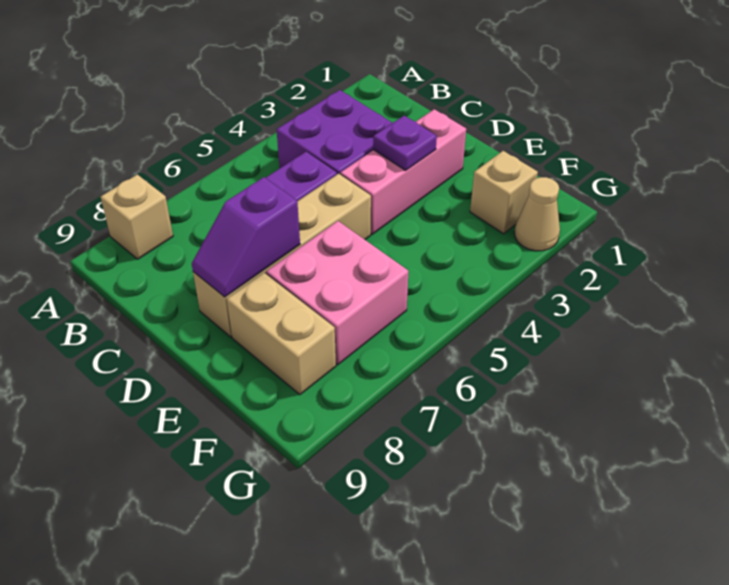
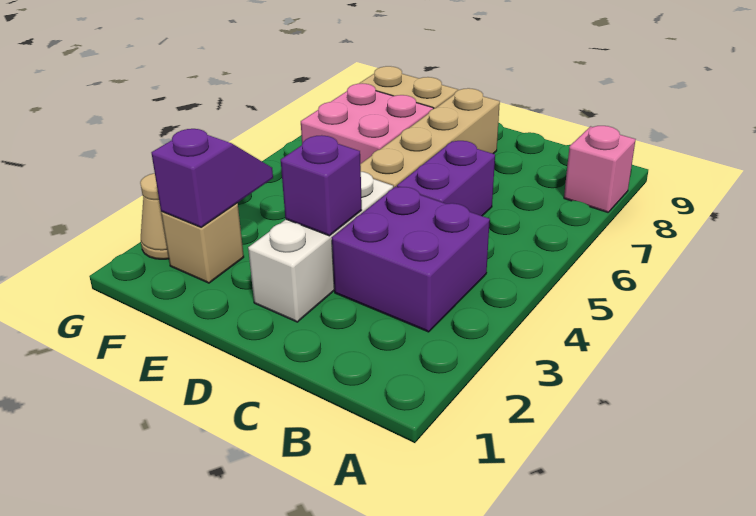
tan 1x1 brick [101,174,173,259] -> pink 1x1 brick [564,126,636,212]
pink 1x3 brick [340,109,466,234] -> white 1x3 brick [248,172,393,322]
purple 1x1 plate [373,116,437,170] -> purple 1x1 brick [281,135,362,236]
purple 1x2 slope [192,177,300,297] -> purple 1x2 slope moved to [151,129,273,227]

